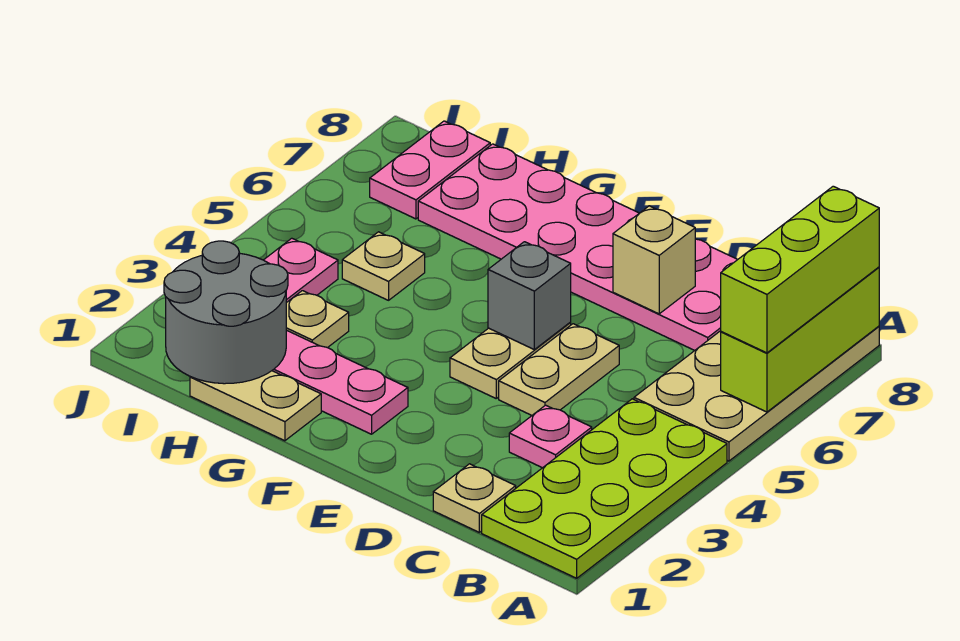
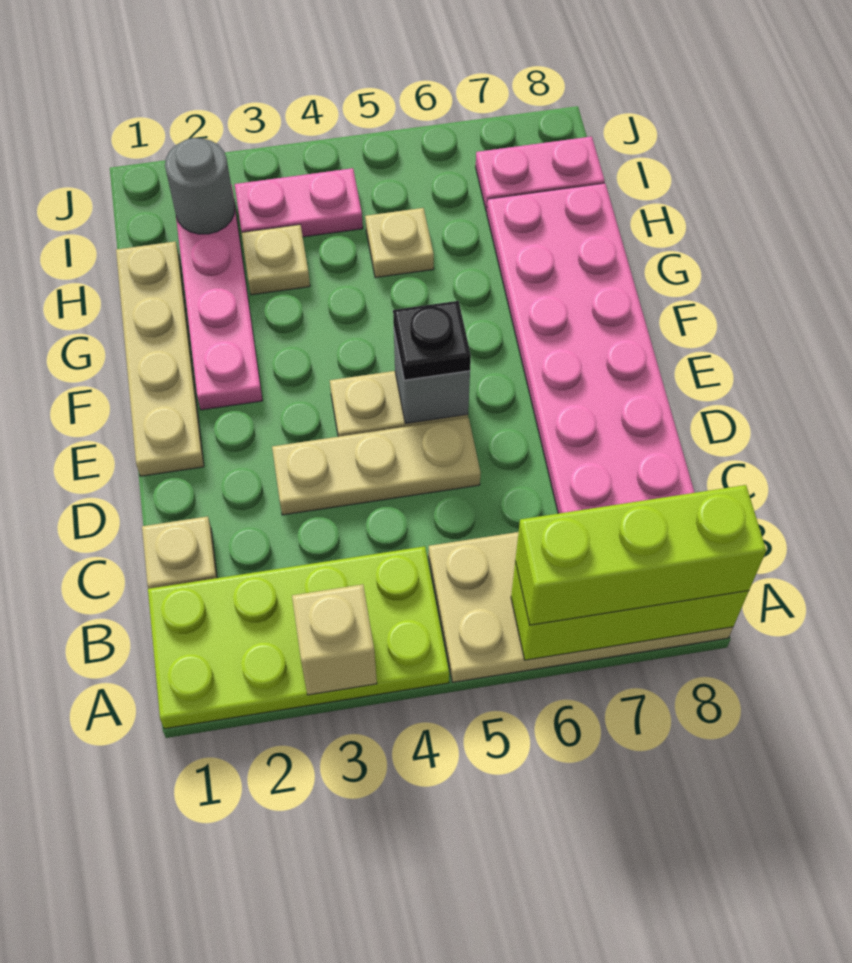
pink 1x1 plate [509,405,592,468] -> none
tan 1x2 plate [499,324,619,415] -> tan 1x3 plate [272,418,481,515]
tan 1x1 brick [613,206,695,314] -> tan 1x1 brick moved to [292,584,377,695]
none -> black 1x1 plate [393,301,471,380]
tan 1x2 plate [190,371,321,441] -> tan 1x4 plate [116,241,204,476]
grey 2x2 round brick [164,241,288,384] -> grey 1x1 round brick [165,138,235,234]

